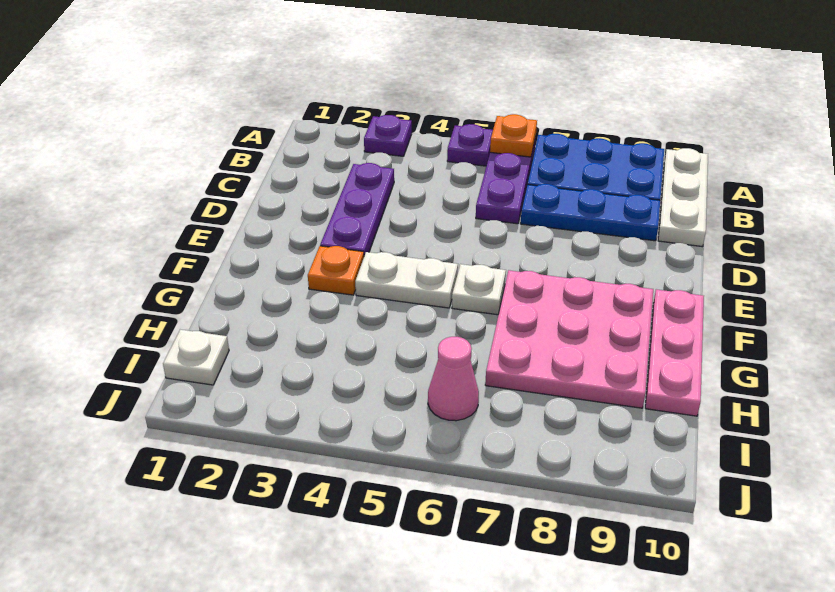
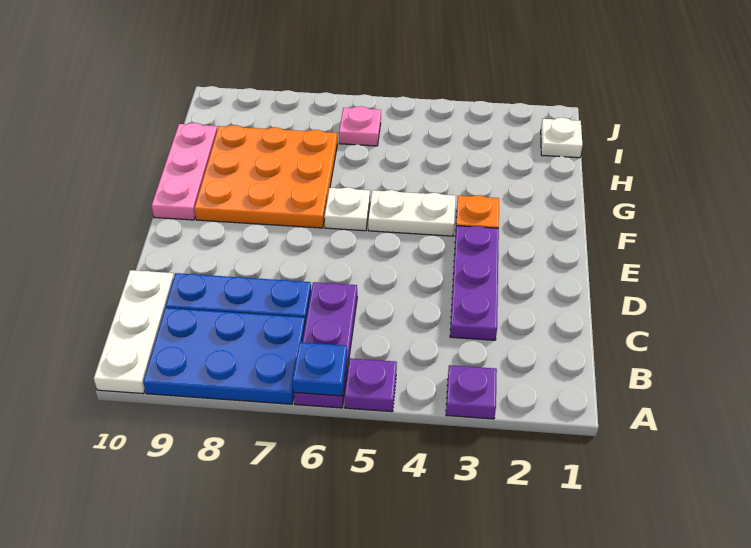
orange 1x1 plate [490,114,537,157] -> blue 1x1 plate [293,342,347,396]
pink 3x3 plate [485,270,653,408] -> orange 3x3 plate [194,125,337,228]
pink 1x1 cone [428,337,479,421] -> pink 1x1 plate [339,106,381,146]

